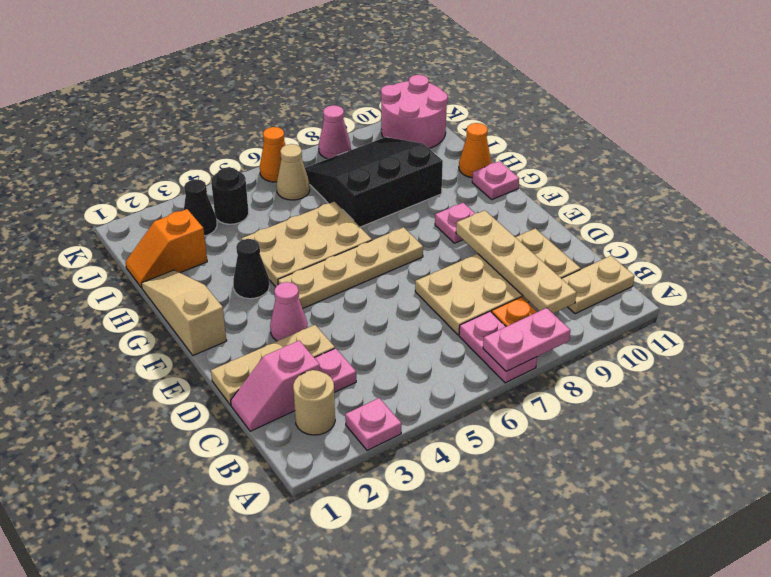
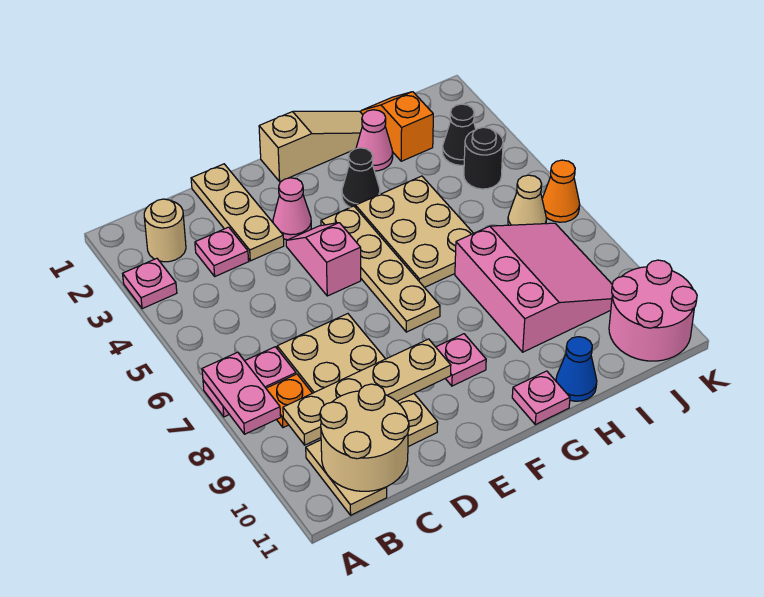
none -> tan 2x2 round brick [320,384,409,491]
pink 1x2 slope [231,341,320,431] -> pink 1x2 slope moved to [286,223,361,296]
black 3x3 slope [305,137,443,227] -> pink 3x3 slope [455,223,612,352]
orange 1x1 cone [459,123,491,178] -> blue 1x1 cone [556,337,597,401]
pink 1x1 cone [319,105,351,159] -> pink 1x1 cone moved to [356,110,393,171]

